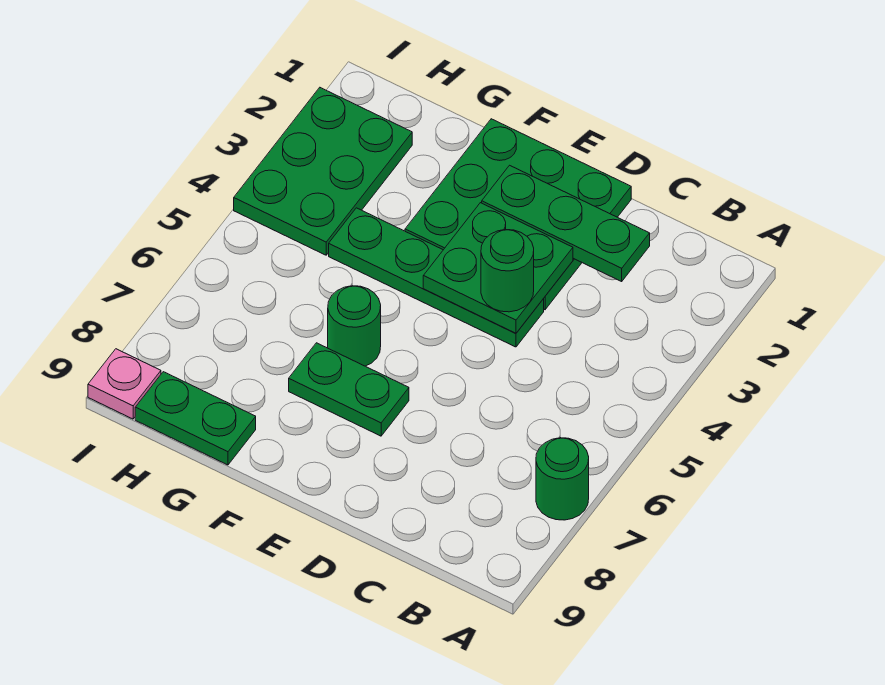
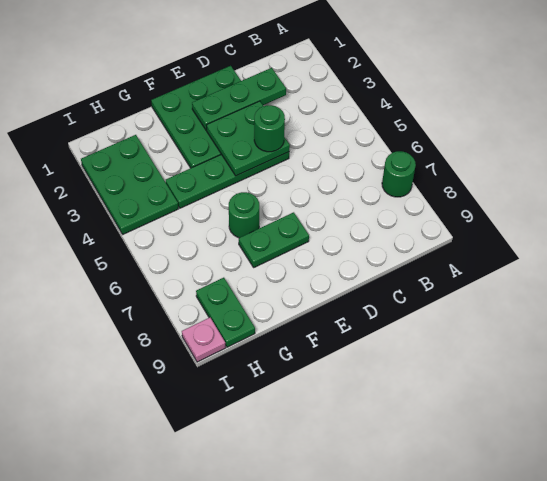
green 1x2 plate [135,372,256,465] -> green 1x2 plate turned to [196,278,255,347]

